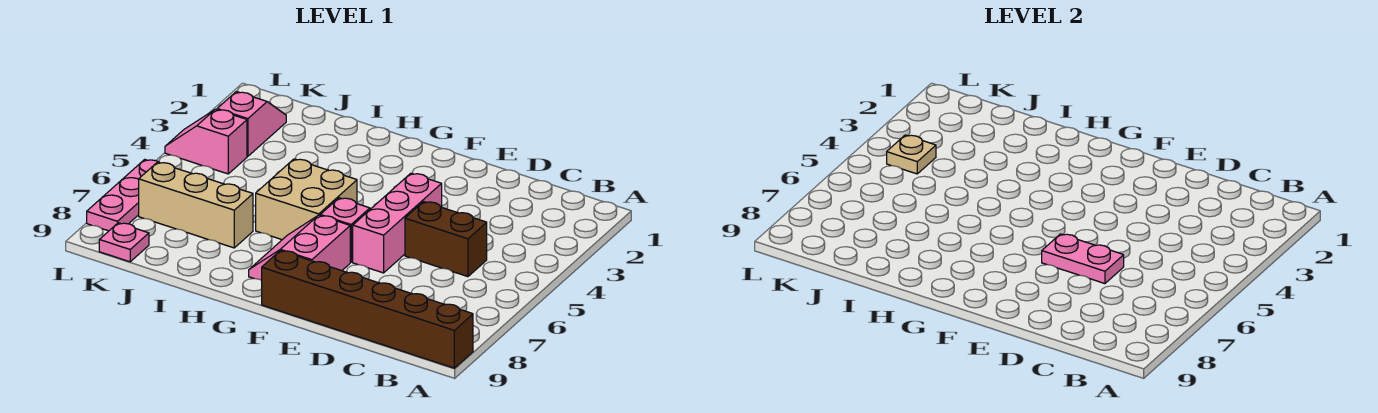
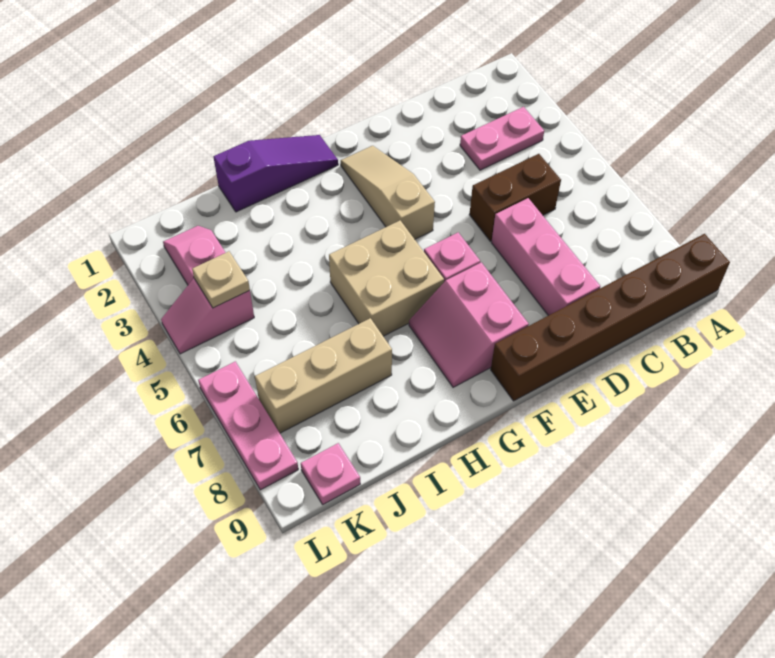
pink 1x2 plate [1042,234,1124,284] -> pink 1x2 plate moved to [460,107,544,170]
pink 1x3 brick [353,173,442,273] -> pink 1x3 brick moved to [491,198,600,316]
none -> tan 1x3 slope [341,146,435,239]
none -> purple 1x3 slope [213,135,338,212]

